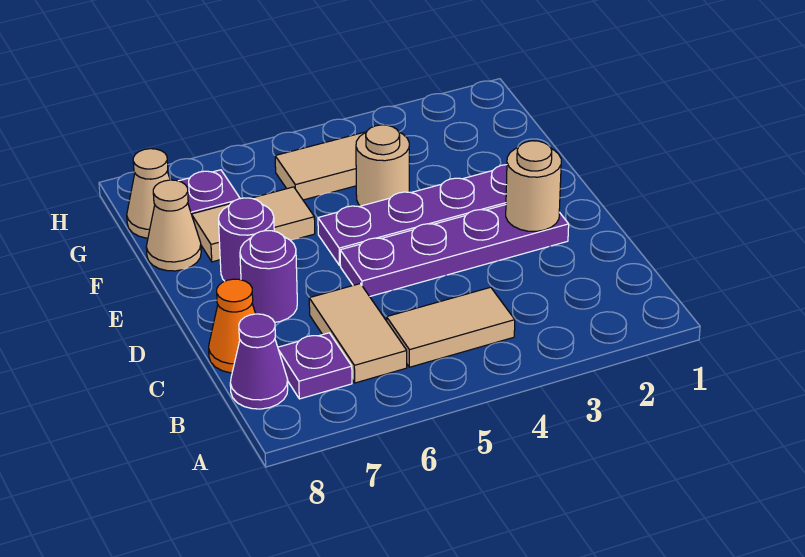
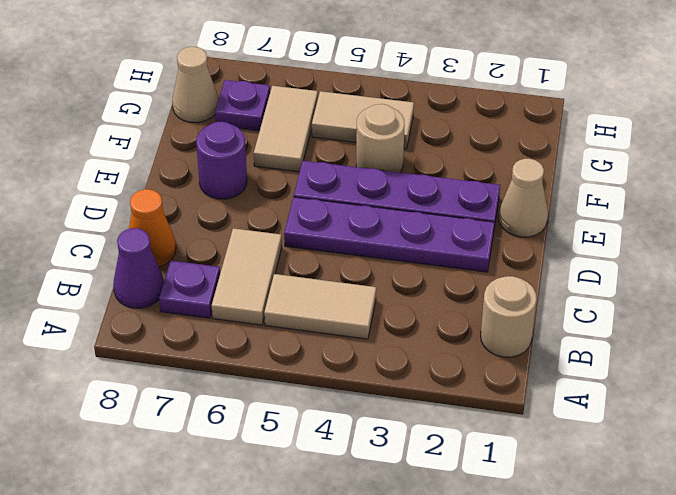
tan 1x1 round brick [506,141,561,231] -> tan 1x1 round brick moved to [481,276,537,357]
purple 1x1 round brick [240,231,297,322] -> none
tan 1x2 tile [192,187,315,262] -> tan 1x2 tile turned to [254,86,318,172]
tan 1x1 cone [146,180,201,271] -> tan 1x1 cone moved to [499,159,548,237]

